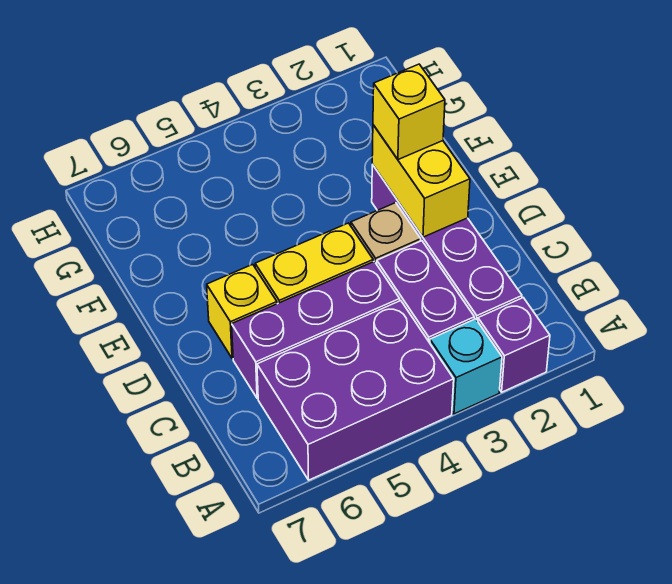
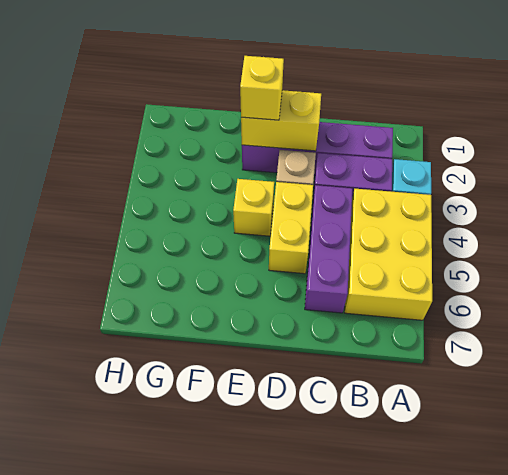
purple 1x1 brick [478,298,550,392] -> none
purple 2x3 brick [257,301,454,480] -> yellow 2x3 brick [345,189,432,320]
yellow 1x1 brick [207,264,277,359] -> yellow 1x1 brick moved to [233,179,274,236]

